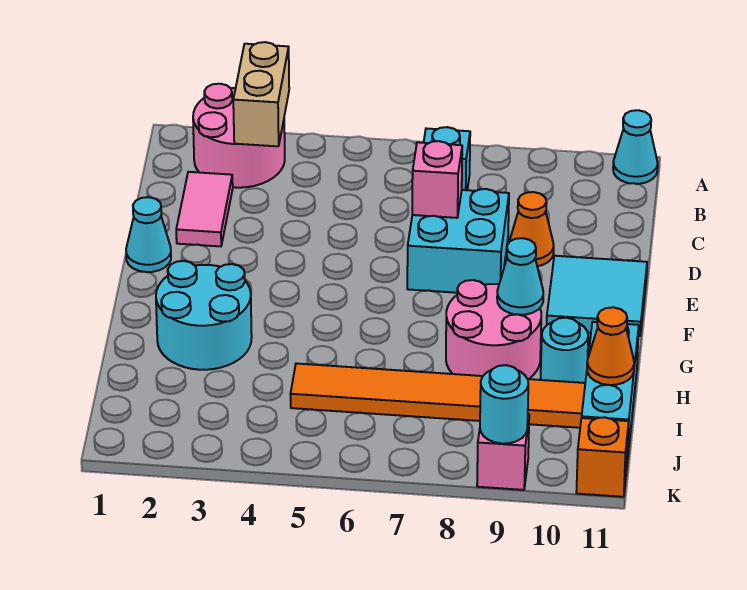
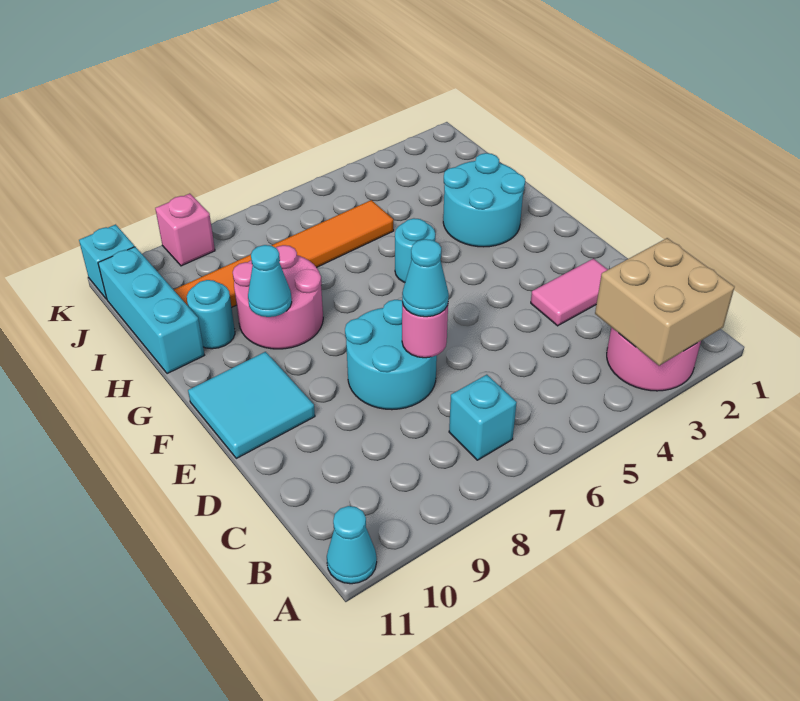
tan 1x2 brick [233,42,289,146] -> tan 2x2 brick [595,238,734,366]
pink 1x2 tile [176,172,233,246] -> pink 1x2 tile turned to [531,259,608,326]
cyan 2x2 brick [407,189,509,293] -> cyan 2x2 round brick [345,300,437,410]
pink 1x1 brick [412,141,462,218] -> pink 1x1 round brick [402,303,448,358]
orange 1x1 cone [509,192,554,266] -> none
cyan 1x1 cone [126,197,171,272] -> cyan 1x1 cone moved to [402,239,449,317]
orange 1x1 cone [587,307,634,385] -> none
cyan 1x1 round brick [480,365,528,444] -> cyan 1x1 round brick moved to [395,218,435,282]
orange 1x1 brick [576,417,629,497] -> cyan 1x1 brick [79,224,135,299]

